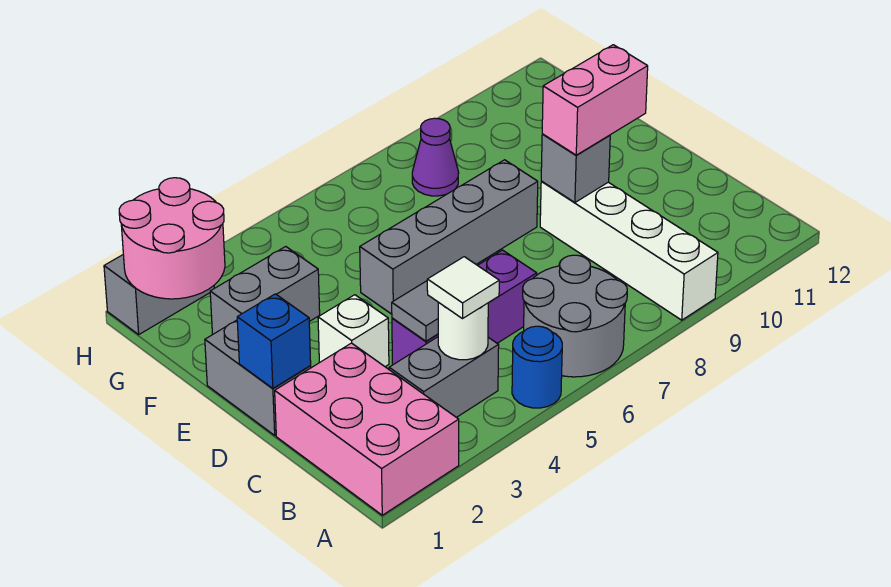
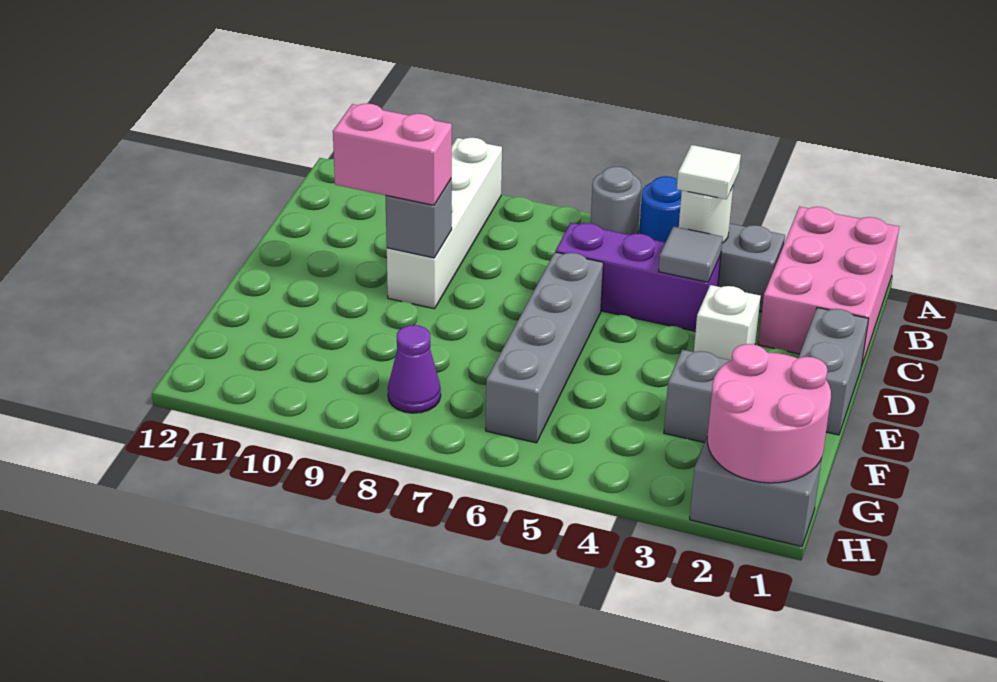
grey 2x2 round brick [523,255,627,377] -> grey 1x1 round brick [591,167,641,235]
blue 1x1 brick [237,294,311,388] -> none
grey 1x4 brick [360,160,538,314] -> grey 1x4 brick turned to [486,252,603,443]

